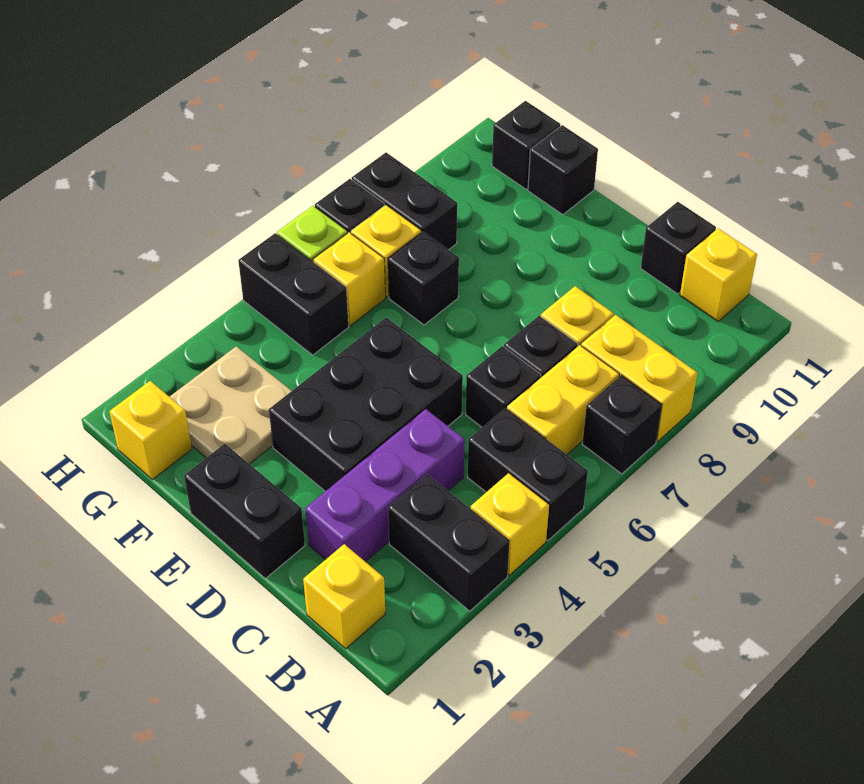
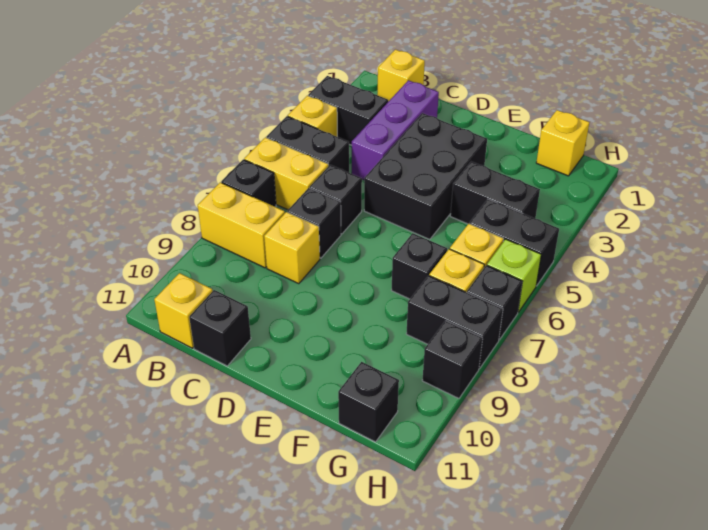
yellow 1x2 brick [507,345,619,454] -> yellow 1x2 brick turned to [244,137,328,210]
black 1x2 brick [184,444,305,578] -> black 1x2 brick moved to [450,162,540,224]
tan 2x2 plate [170,346,291,464] -> none
black 1x1 brick [528,125,598,215] -> black 1x1 brick moved to [422,321,483,398]

